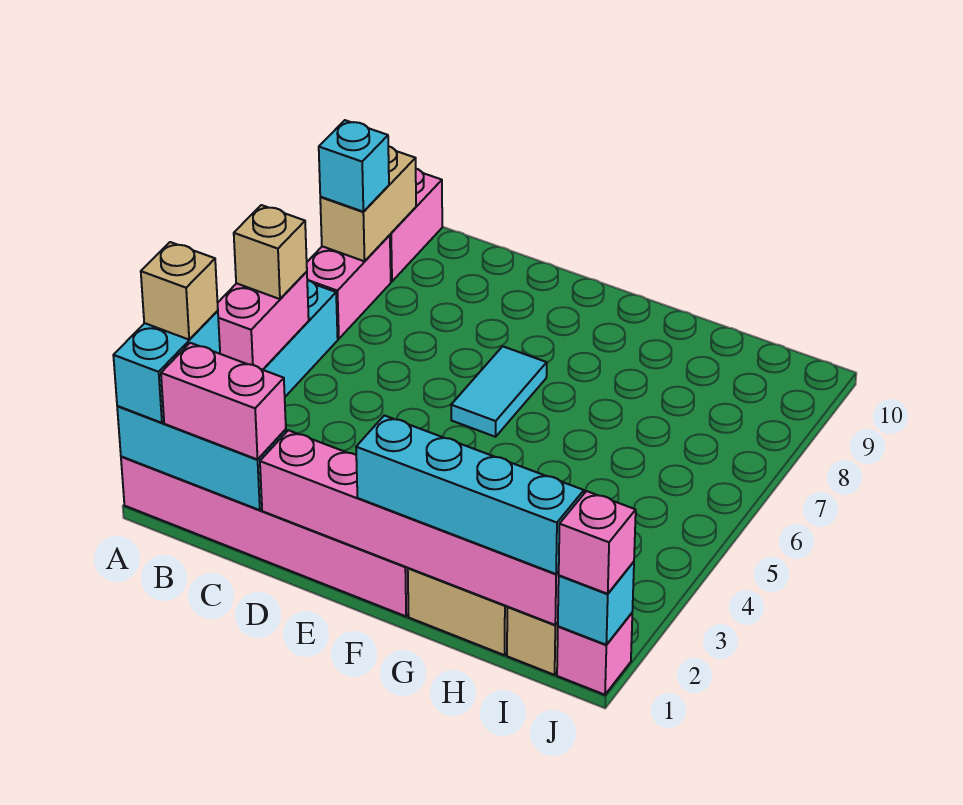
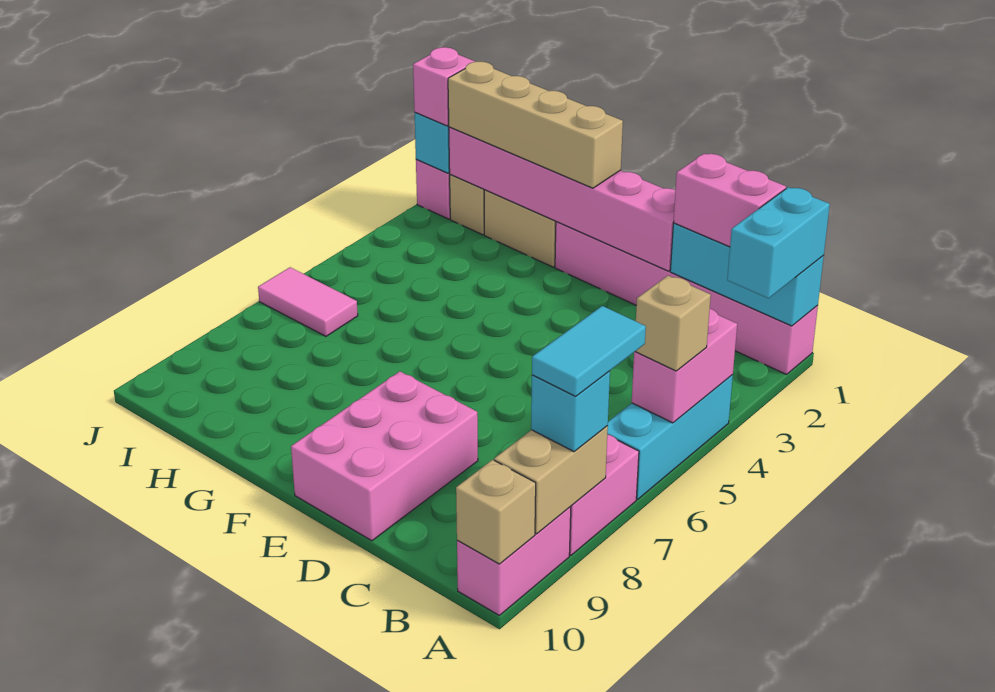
tan 1x1 brick [141,242,218,340] -> tan 1x1 brick moved to [456,460,536,564]
none -> pink 2x3 brick [291,371,478,541]
cyan 1x2 tile [451,346,547,437] -> cyan 1x2 tile moved to [532,306,646,396]
cyan 1x4 brick [356,415,584,574] -> tan 1x4 brick [448,62,623,188]
none -> pink 1x2 tile [258,267,358,336]

